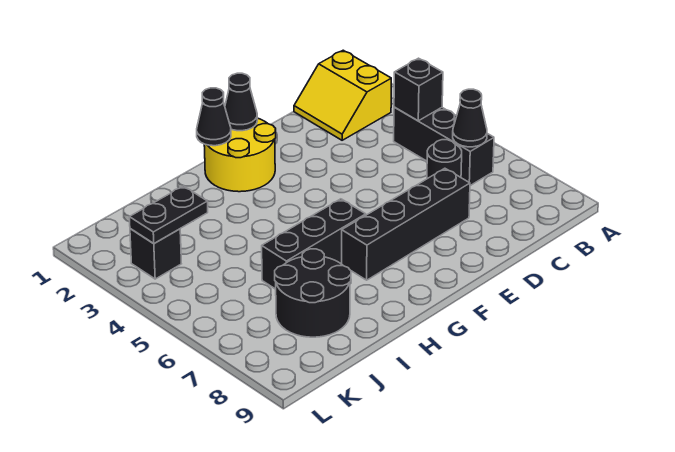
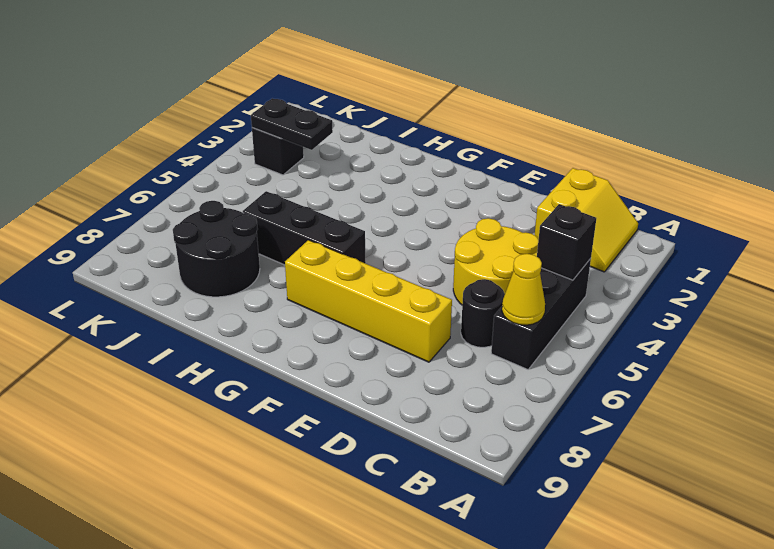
yellow 2x2 slope [294,50,391,140] -> yellow 2x2 slope turned to [535,168,638,272]
black 1x1 cone [453,89,487,147] -> yellow 1x1 cone [502,254,545,325]
black 1x4 brick [342,168,470,280] -> yellow 1x4 brick [285,240,452,362]
yellow 2x2 round brick [204,118,276,192] -> yellow 2x2 round brick moved to [453,218,538,305]
black 1x1 cone [225,73,257,131] -> none
black 1x1 cone [197,88,231,146] -> none

